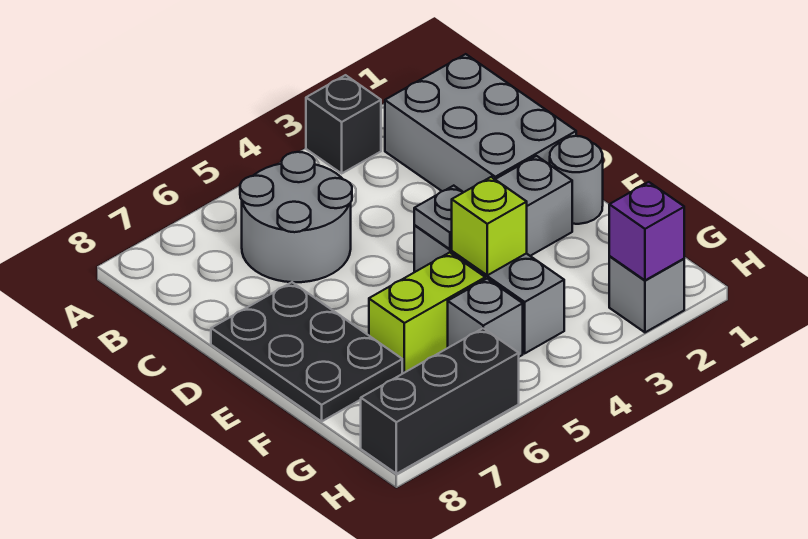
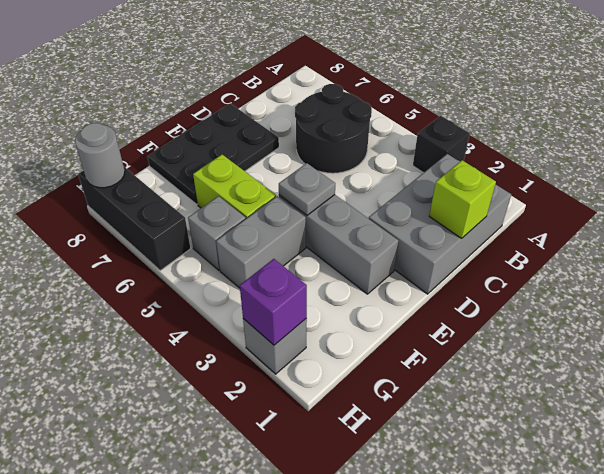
grey 2x2 round brick [240,152,352,282] -> black 2x2 round brick [295,84,372,173]
grey 1x1 round brick [550,136,603,224] -> grey 1x1 round brick moved to [75,123,125,188]
lime 1x1 brick [452,177,527,275] -> lime 1x1 brick moved to [429,160,496,238]

